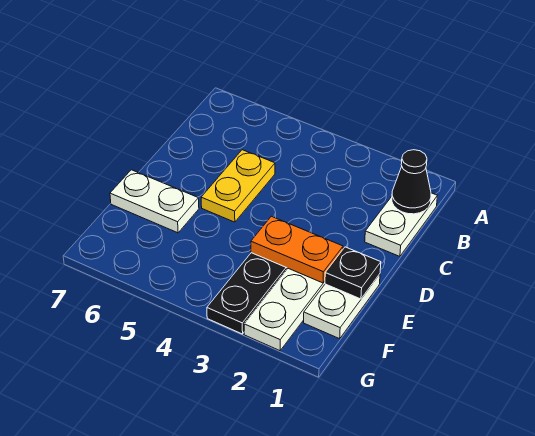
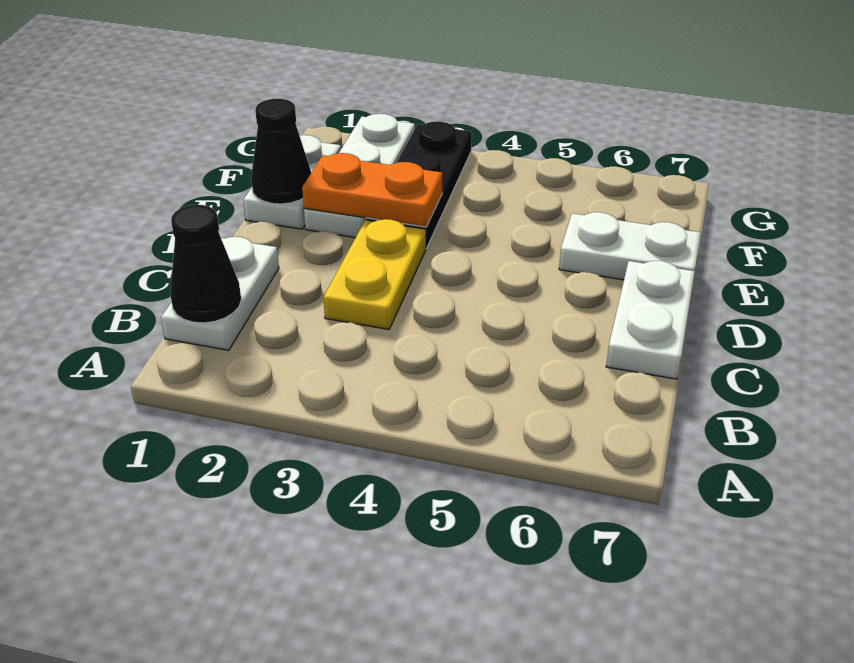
yellow 1x2 plate [201,150,275,222] -> yellow 1x2 plate moved to [323,219,426,329]
none -> white 1x2 plate [606,261,695,379]
black 1x1 plate [325,247,381,299] -> black 1x1 cone [251,99,311,204]

